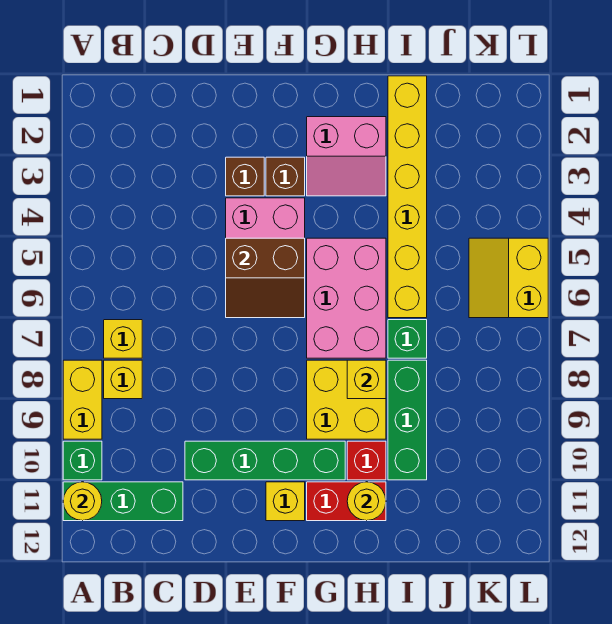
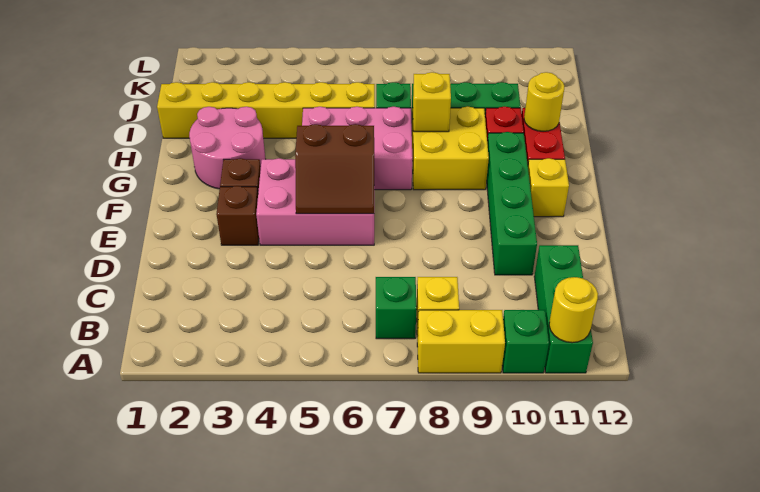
yellow 1x1 brick [104,320,142,358] -> green 1x1 brick [376,277,416,339]
brown 2x2 slope [226,238,305,318] -> brown 2x2 slope turned to [295,124,374,214]
pink 2x2 slope [307,117,386,196] -> pink 2x2 round brick [189,107,265,189]
yellow 2x2 slope [469,238,548,318] -> none

